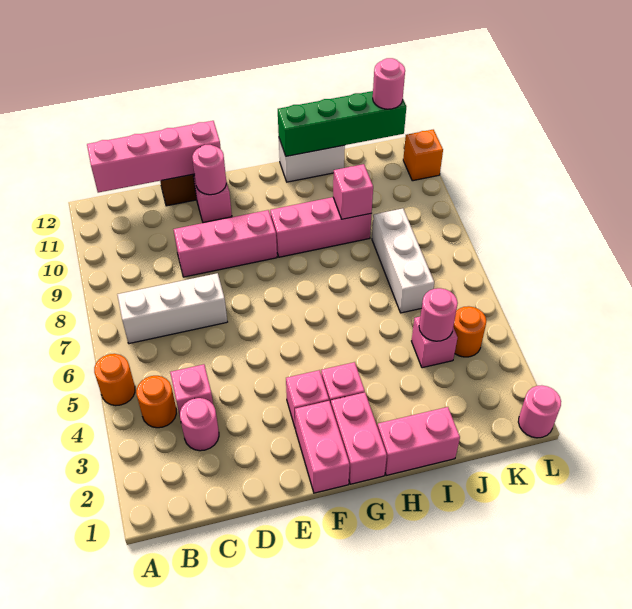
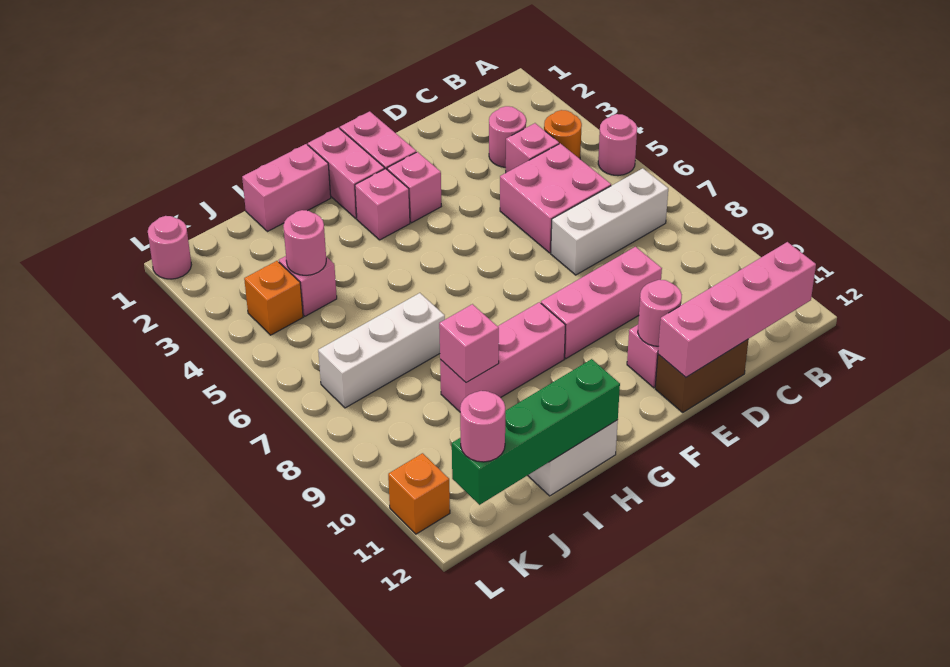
orange 1x1 round brick [94,354,135,406] -> pink 1x1 round brick [598,114,637,176]
none -> pink 2x2 brick [500,143,611,253]
white 1x3 brick [372,208,434,313] -> white 1x3 brick turned to [318,293,445,408]
orange 1x1 round brick [453,306,486,357] -> orange 1x1 brick [244,261,303,335]

